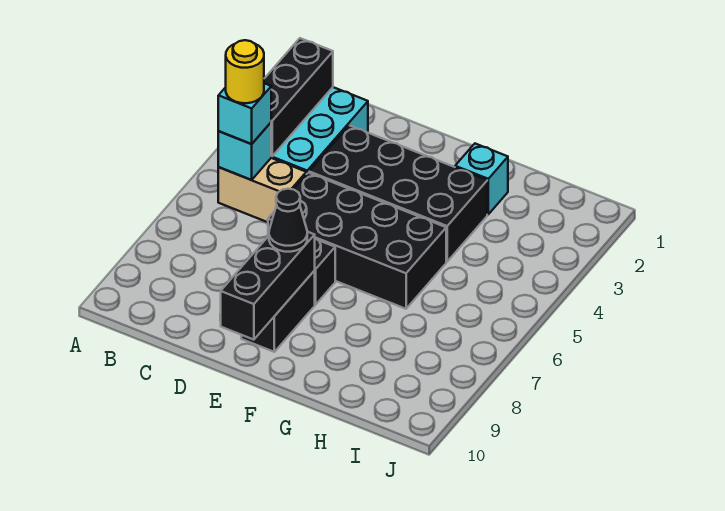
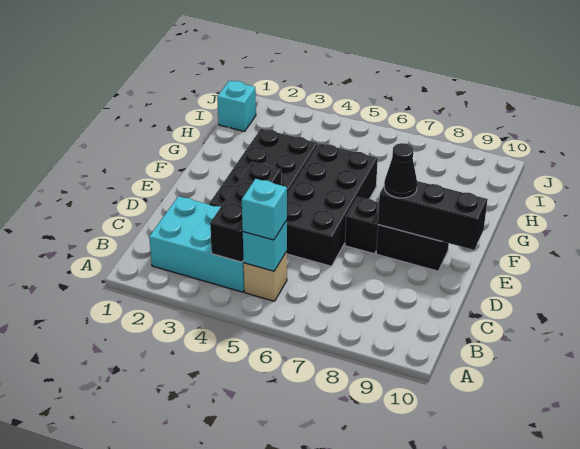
black 1x3 brick [264,38,333,156] -> black 1x3 brick turned to [210,162,281,262]
tan 1x2 brick [218,158,306,222] -> tan 1x1 brick [244,251,287,301]
yellow 1x1 round brick [226,40,264,103] -> none
cyan 1x1 brick [455,144,508,214] -> cyan 1x1 brick moved to [217,81,256,131]

